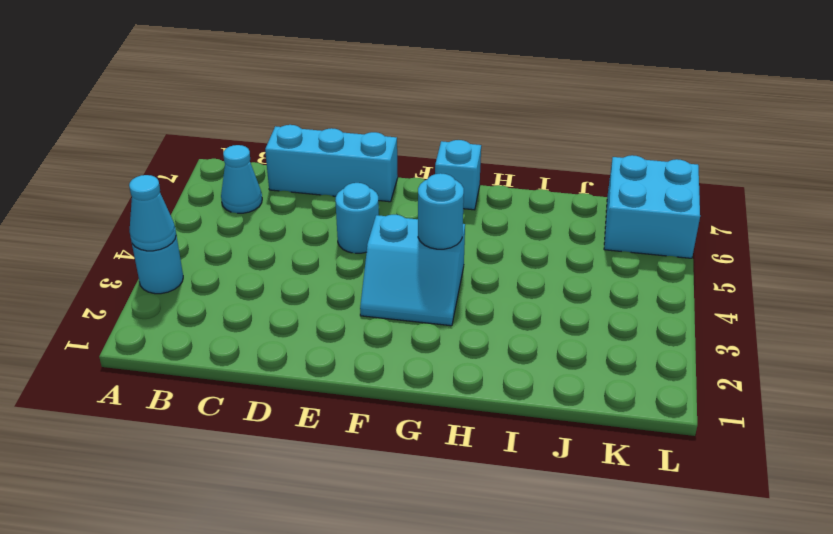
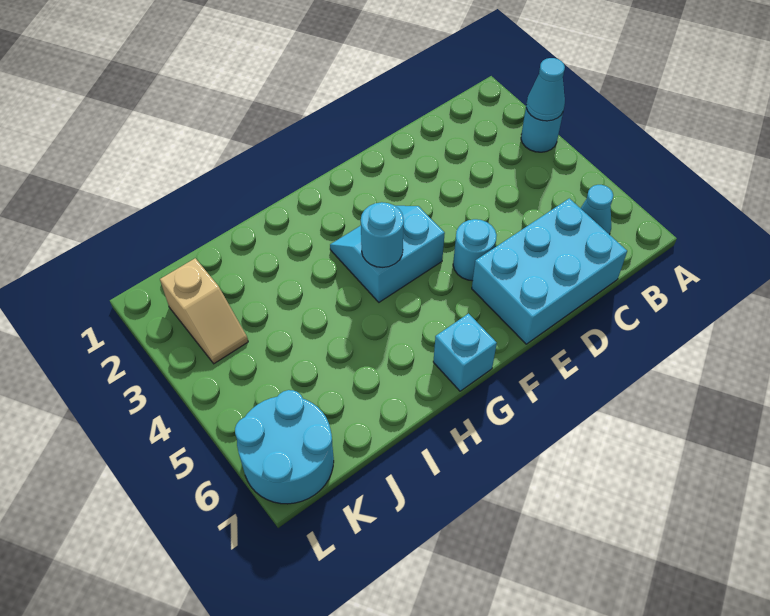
cyan 1x3 brick [265,125,398,202] -> cyan 2x3 brick [472,198,627,344]
none -> tan 1x2 slope [160,258,248,364]
cyan 2x2 brick [604,155,700,258] -> cyan 2x2 round brick [235,390,334,504]

